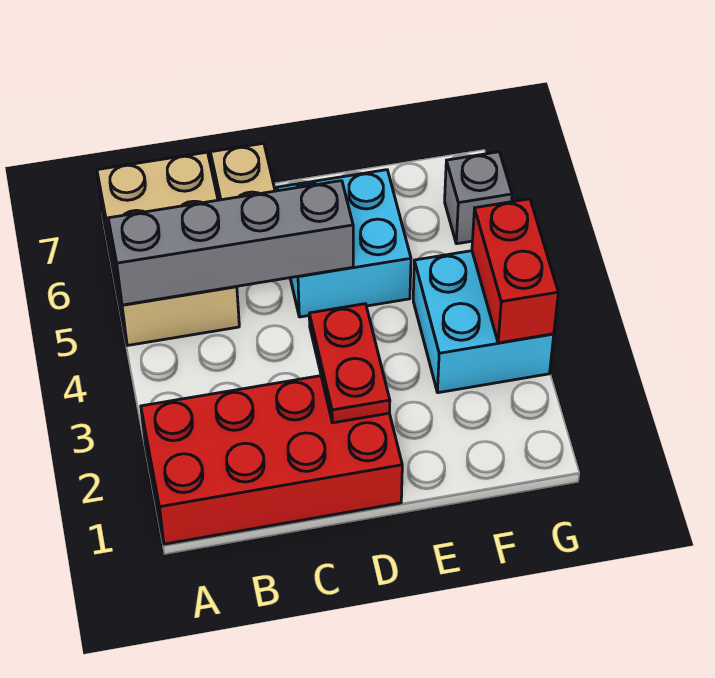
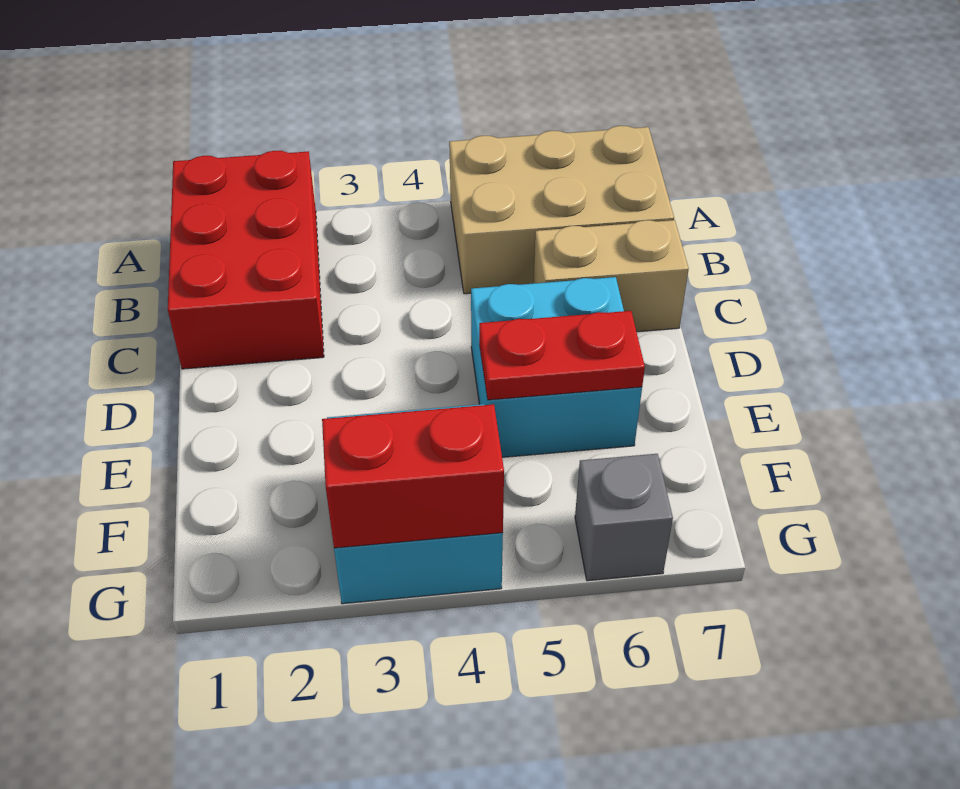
red 2x4 brick [141,376,402,544] -> red 2x3 brick [168,151,324,369]
grey 1x4 brick [108,181,353,305] -> none
red 1x2 plate [309,304,390,423] -> red 1x2 plate moved to [479,311,645,400]

